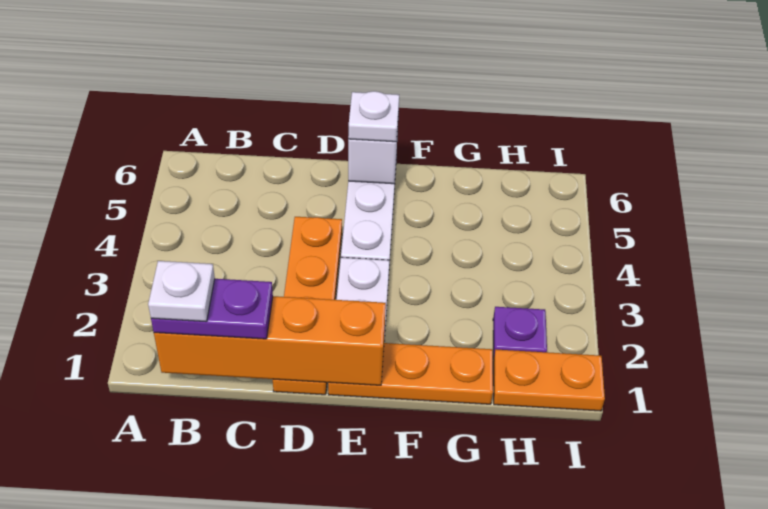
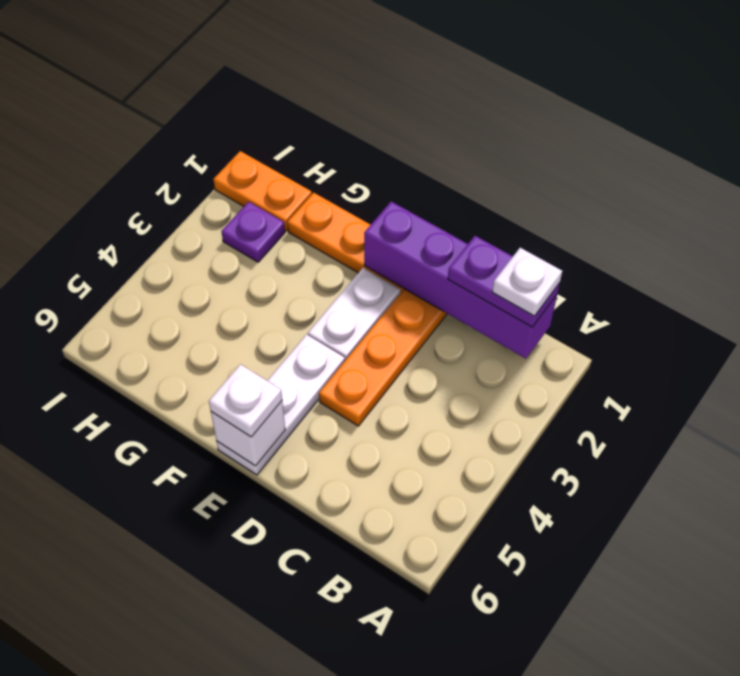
orange 1x4 brick [154,296,386,385] -> purple 1x4 brick [364,201,557,359]

